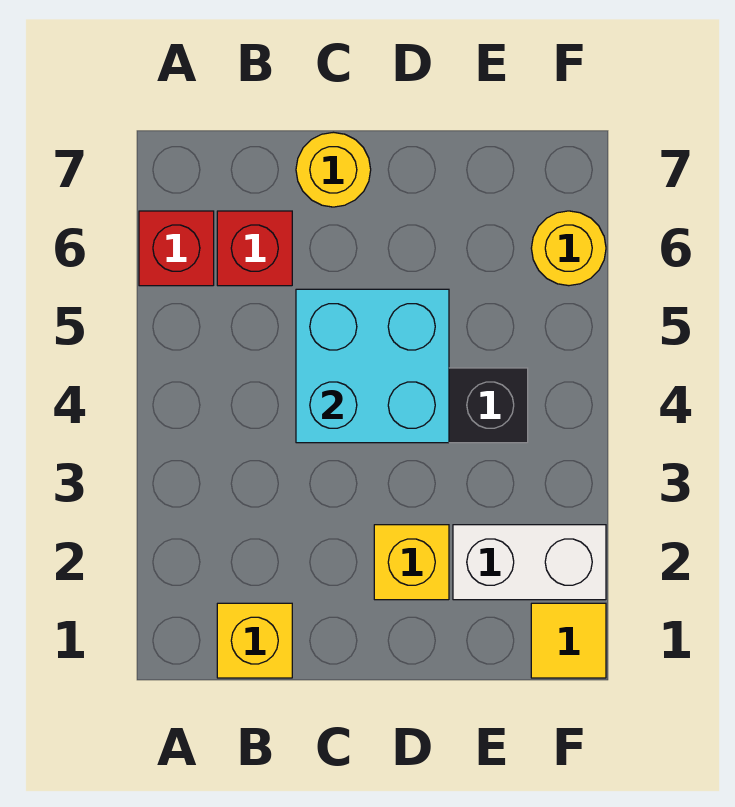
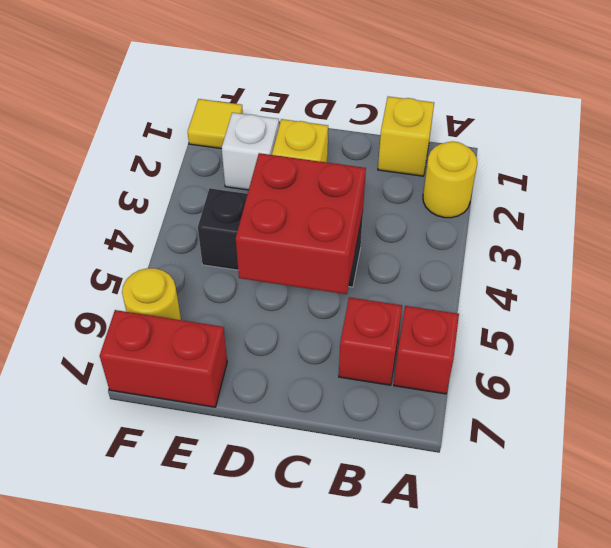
cyan 2x2 brick [296,289,449,443] -> red 2x2 brick [236,153,366,294]
yellow 1x1 round brick [296,132,371,207] -> yellow 1x1 round brick moved to [423,141,477,218]
white 1x2 brick [453,525,606,600] -> white 1x1 brick [222,113,279,190]
none -> red 1x2 brick [100,310,227,407]

